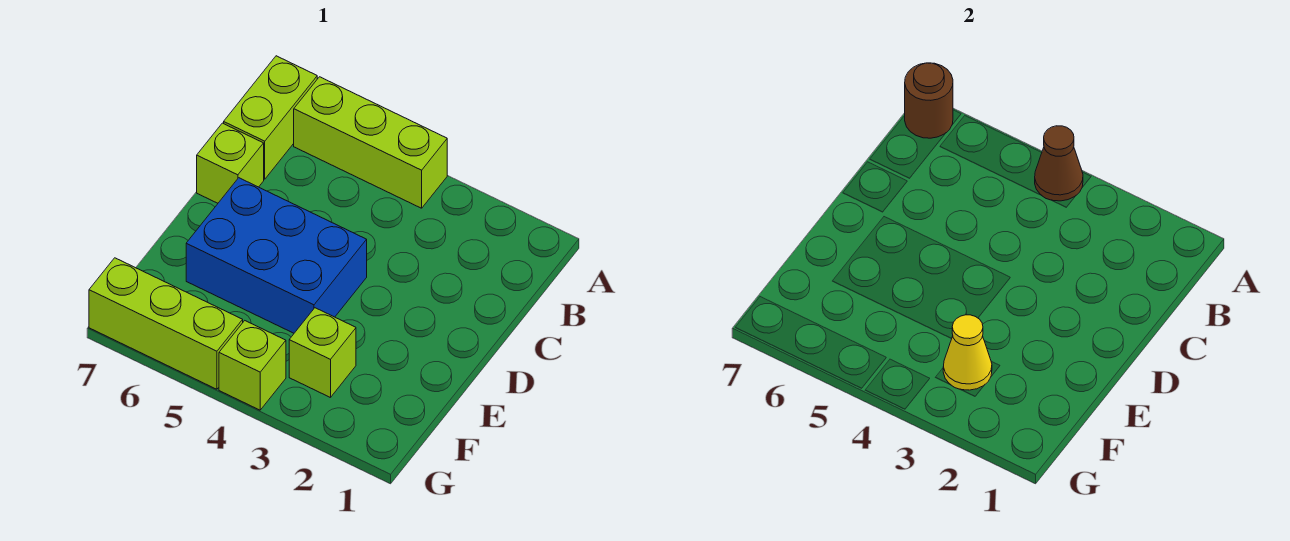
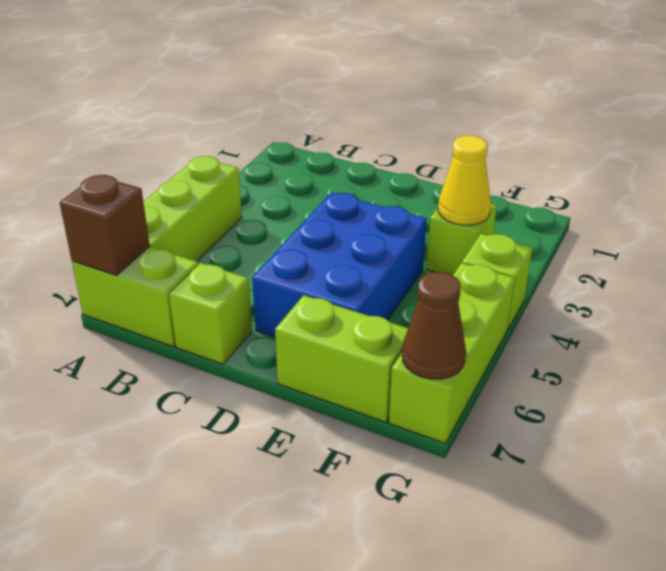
brown 1x1 cone [1035,126,1083,201] -> brown 1x1 cone moved to [402,272,466,379]
brown 1x1 round brick [905,63,953,138] -> brown 1x1 brick [60,175,150,275]
none -> lime 1x2 brick [275,295,408,422]

